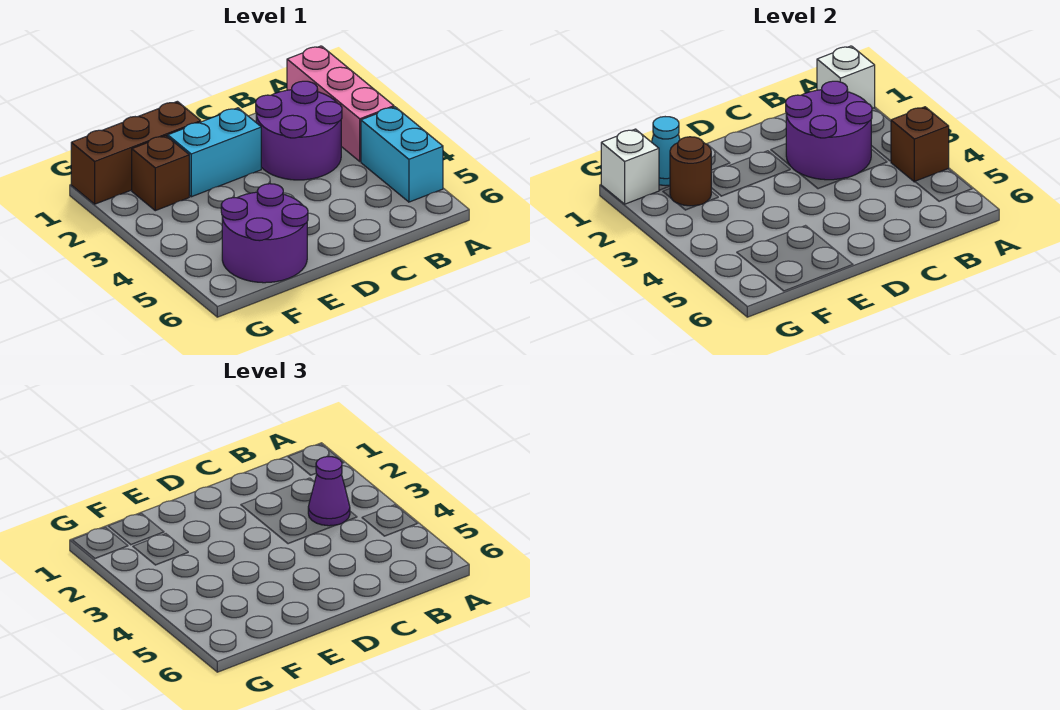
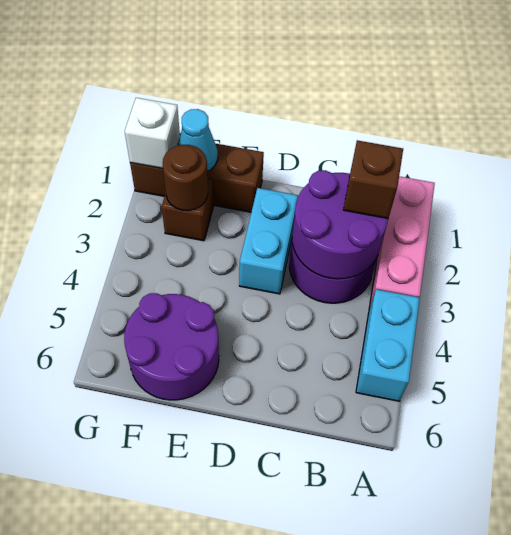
white 1x1 brick [817,46,875,108] -> none
brown 1x1 brick [891,107,949,182] -> brown 1x1 brick moved to [344,140,403,218]
purple 1x1 cone [308,457,350,526] -> none
cyan 1x2 brick [168,108,261,197] -> cyan 1x2 brick turned to [239,188,298,294]

